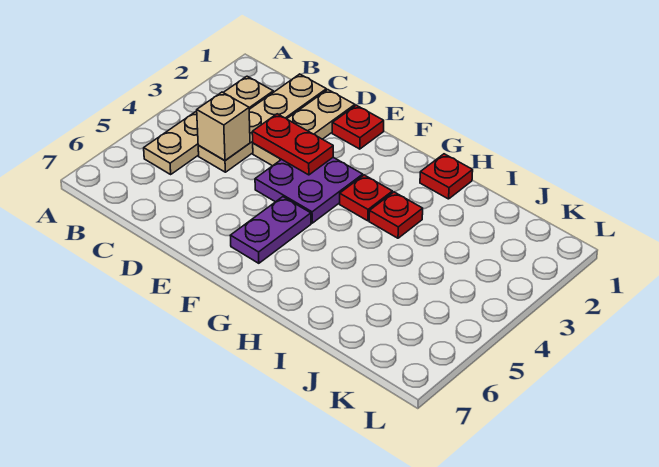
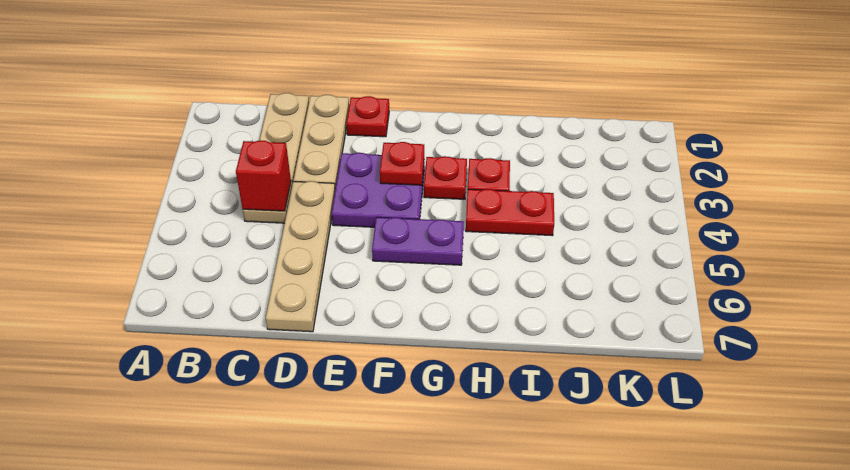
tan 1x4 plate [144,76,273,174] -> tan 1x4 plate moved to [266,181,335,332]
tan 1x1 brick [197,92,250,161] -> red 1x1 brick [236,140,291,211]
red 1x2 plate [252,114,333,175] -> red 1x2 plate moved to [466,189,554,236]
purple 1x2 plate [230,197,311,263] -> purple 1x2 plate turned to [372,217,464,265]
red 1x1 plate [420,154,473,199] -> red 1x1 plate moved to [380,142,424,185]

